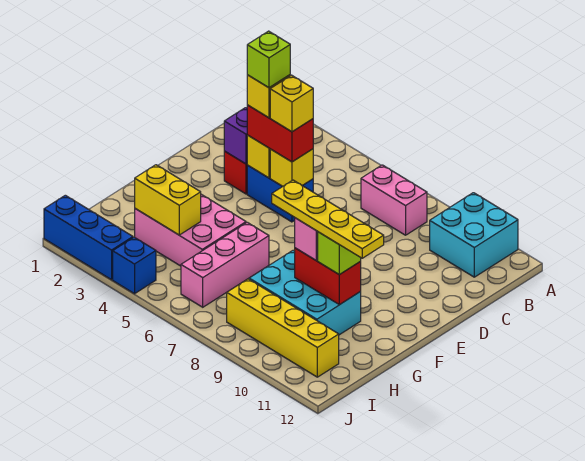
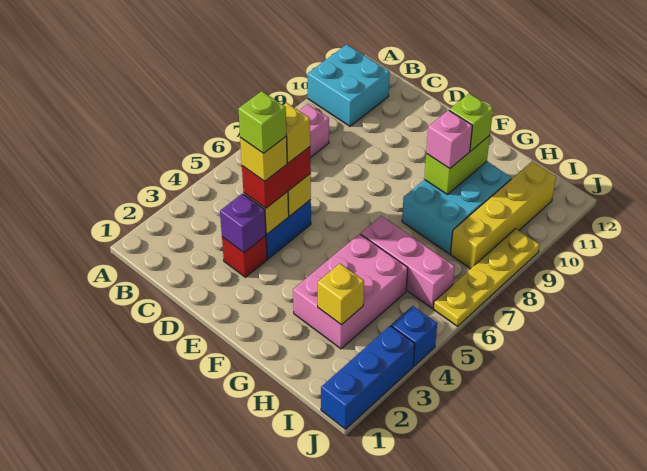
yellow 1x4 plate [272,180,384,258] -> yellow 1x4 plate moved to [433,229,540,326]
red 1x2 brick [295,248,361,305] -> lime 1x2 brick [424,136,490,194]
yellow 1x2 brick [135,165,201,235] -> yellow 1x1 brick [318,264,364,325]

